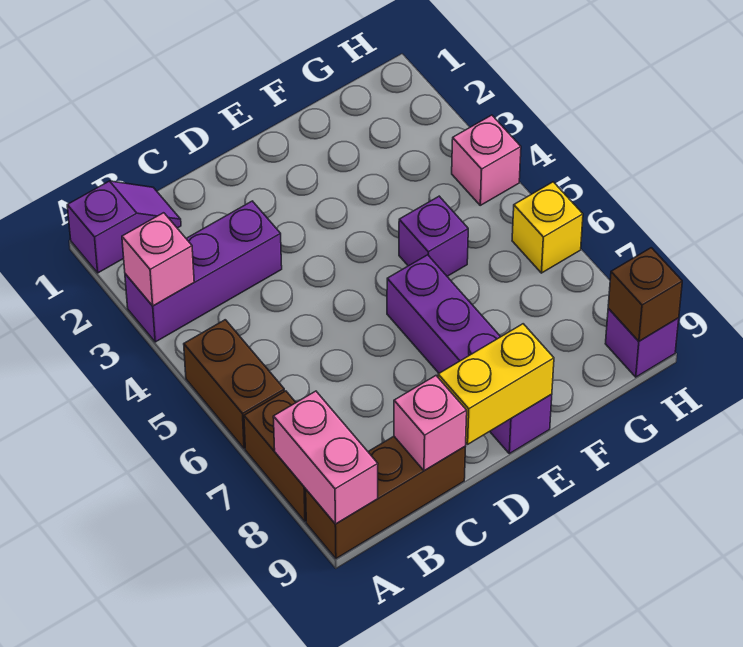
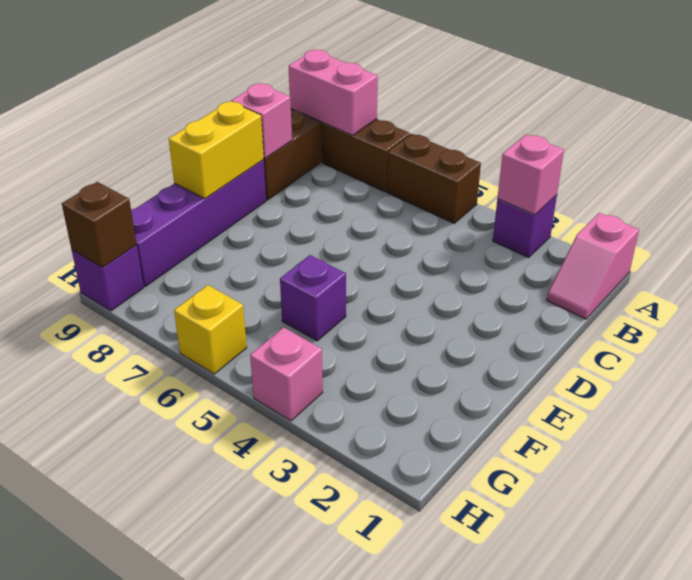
purple 1x2 slope [67,181,181,273] -> pink 1x2 slope [547,213,639,319]
purple 1x3 brick [125,201,282,342] -> purple 1x1 brick [493,195,557,257]
purple 1x4 brick [387,255,552,454] -> purple 1x4 brick turned to [131,160,266,286]

